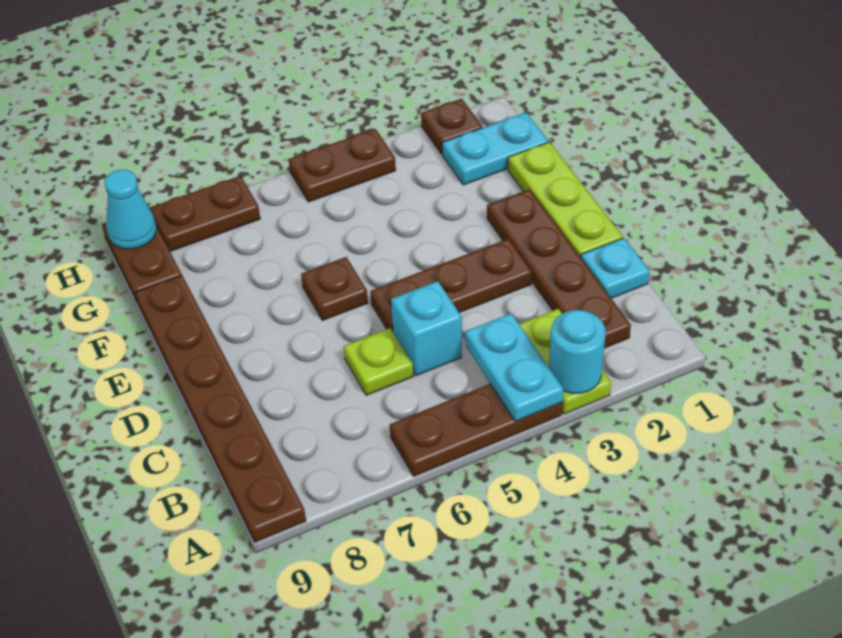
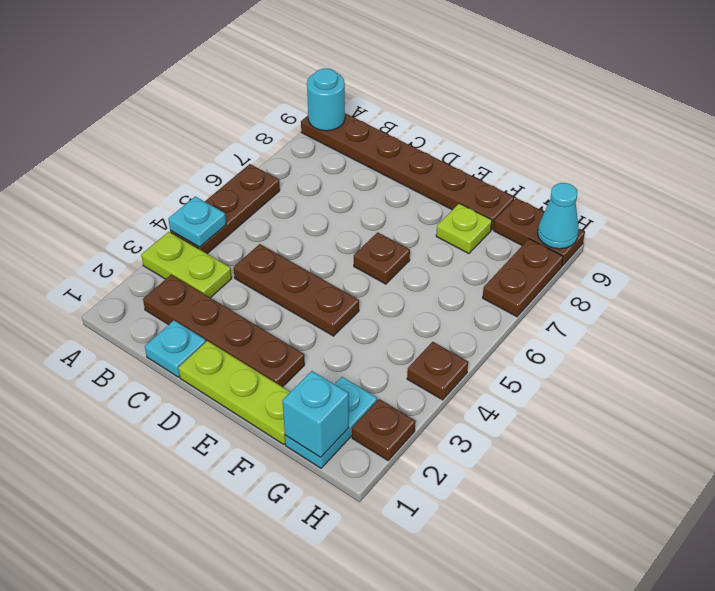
cyan 1x1 round brick [549,310,606,393] -> cyan 1x1 round brick moved to [307,69,345,131]
cyan 1x2 plate [465,313,563,421] -> cyan 1x1 plate [168,197,226,247]
cyan 1x1 brick [391,281,462,376] -> cyan 1x1 brick moved to [283,371,349,457]
lime 1x1 plate [344,328,413,395] -> lime 1x1 plate moved to [436,203,492,254]
brown 1x3 plate [370,239,532,331] -> brown 1x3 plate turned to [234,244,359,336]
brown 1x2 plate [289,129,396,202] -> brown 1x1 plate [407,342,468,400]

